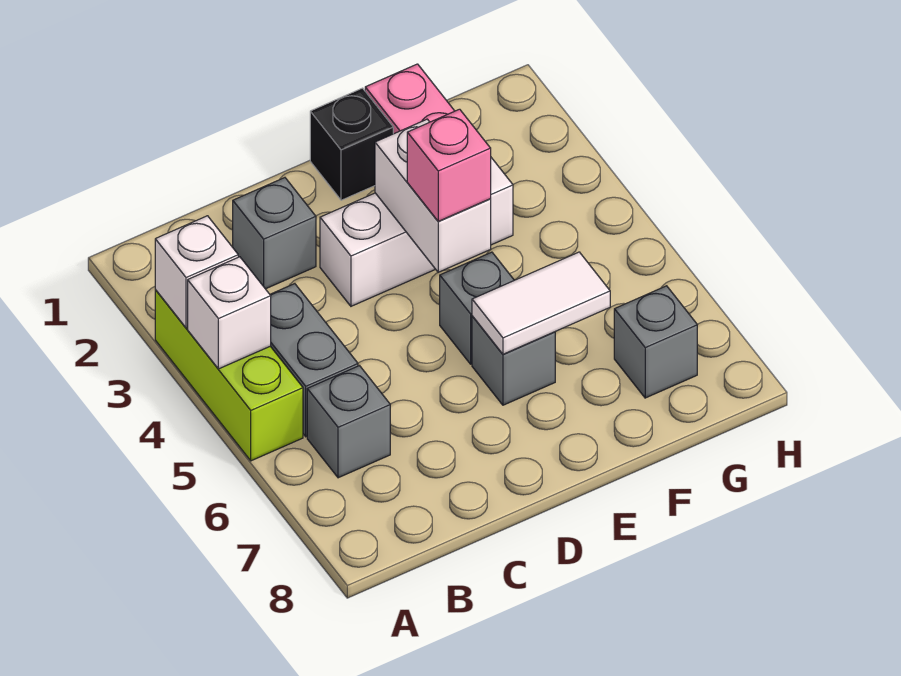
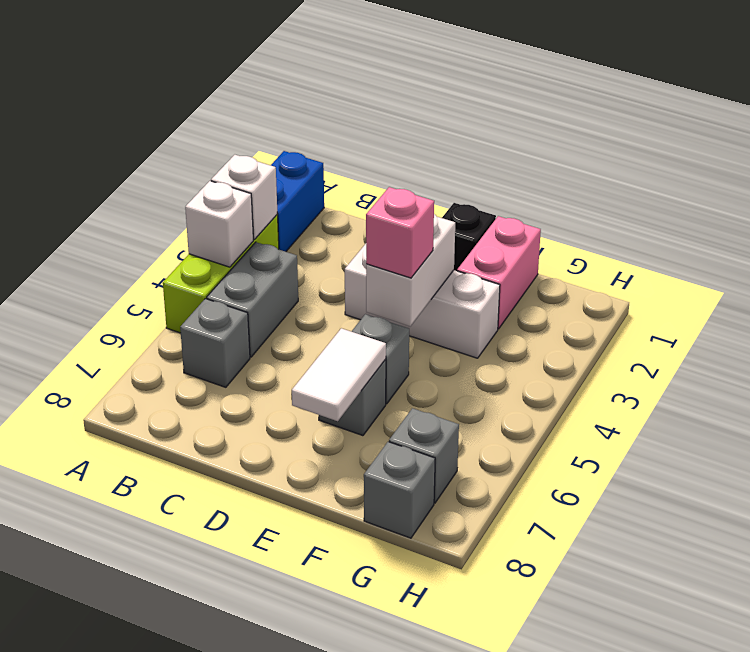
none -> blue 1x2 brick [271,151,324,252]
grey 1x1 brick [233,178,316,289] -> grey 1x1 brick moved to [364,442,435,538]
white 1x2 tile [472,252,610,354] -> white 1x2 tile turned to [292,328,386,421]

